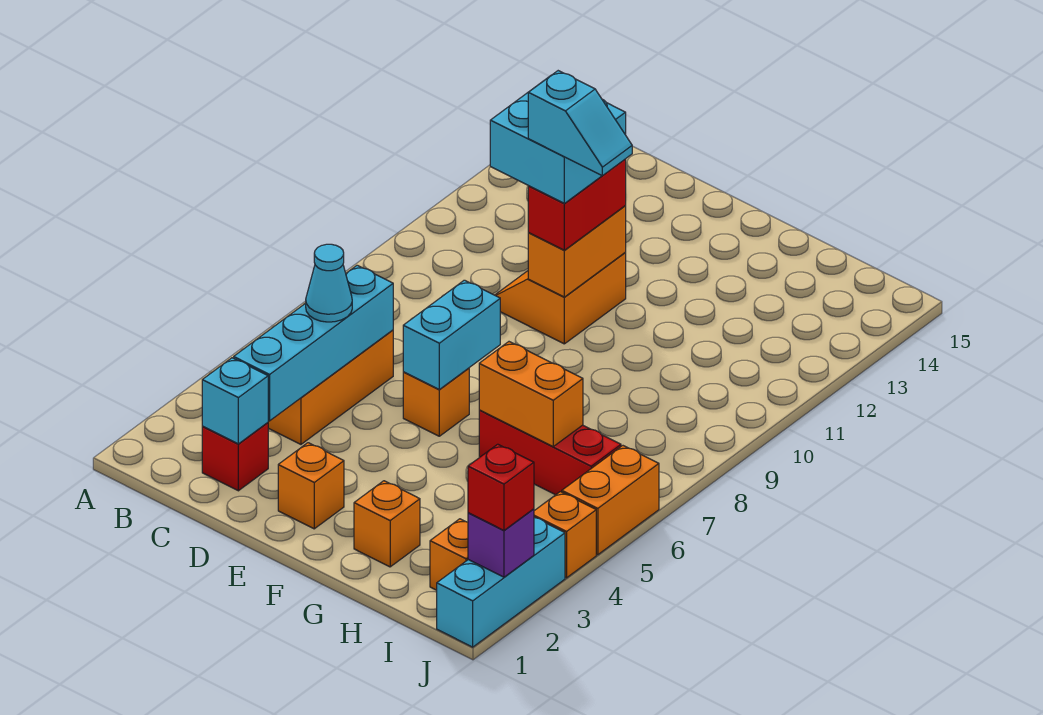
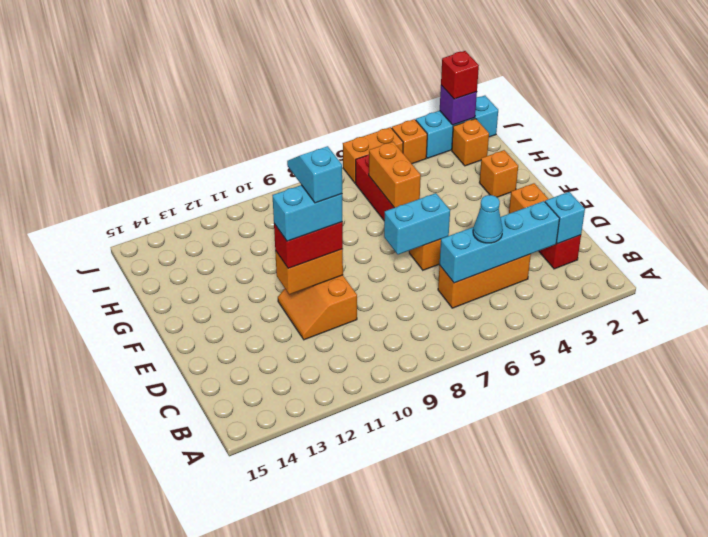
orange 2x2 slope [495,253,626,344] -> orange 2x2 slope turned to [278,275,357,340]
cyan 2x2 brick [490,77,626,203] -> cyan 1x2 brick [272,185,343,241]

